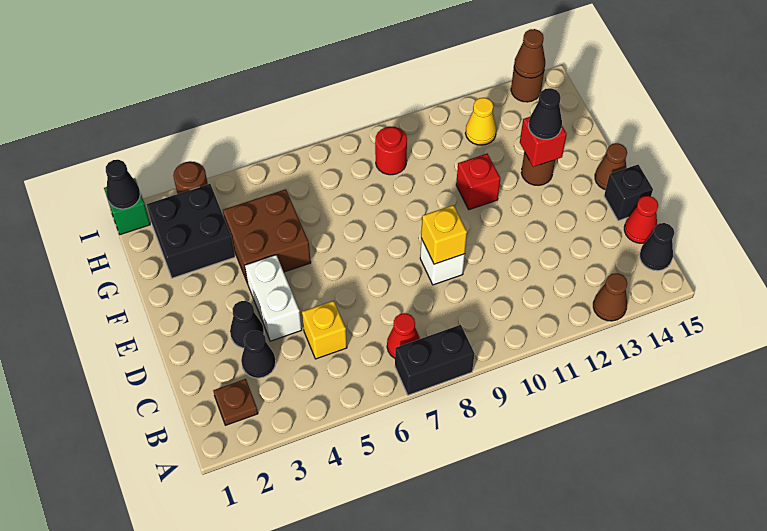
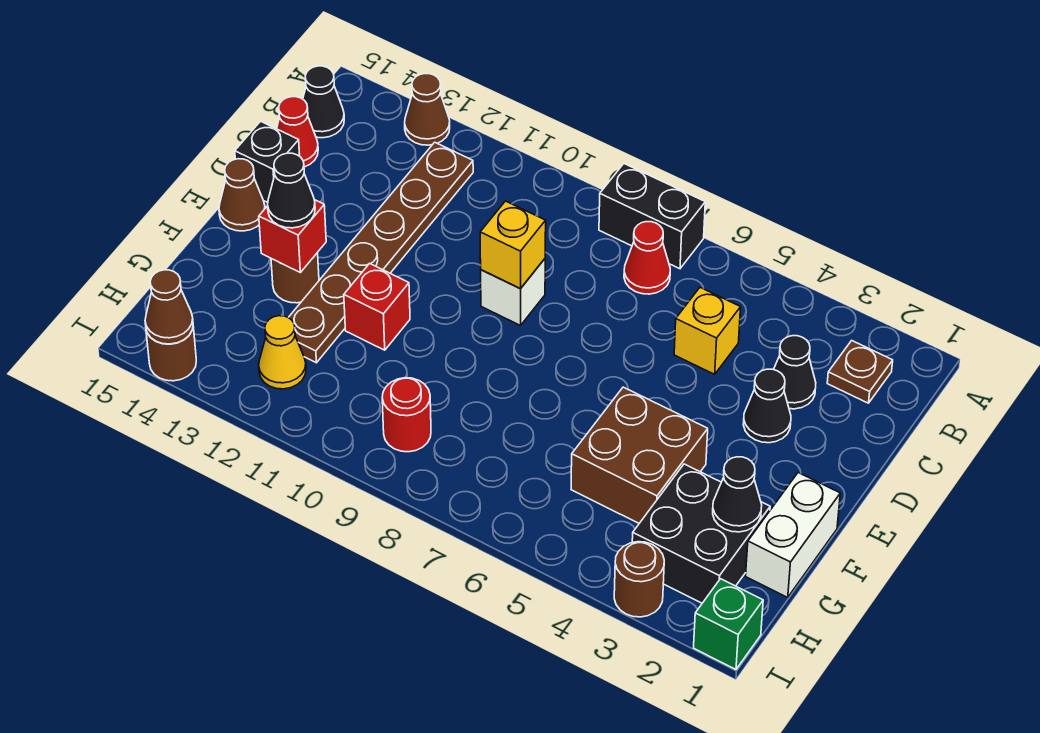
none -> brown 1x6 plate [288,142,473,363]
white 1x2 brick [245,255,302,341] -> white 1x2 brick moved to [746,473,840,597]
black 1x1 cone [106,160,140,209] -> black 1x1 cone moved to [713,457,762,532]

